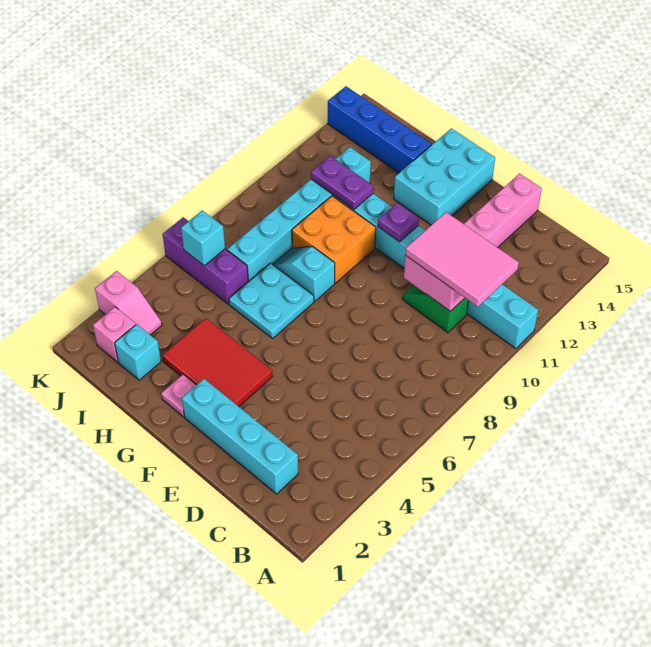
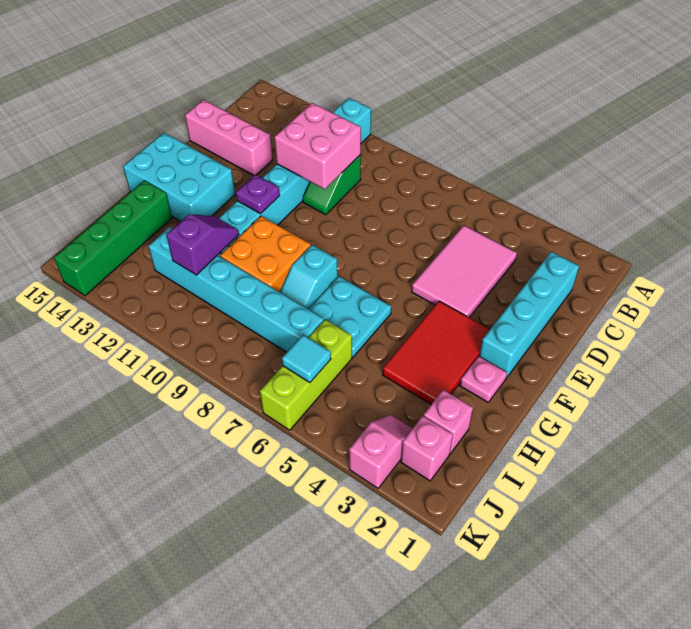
pink 2x3 tile [405,212,519,307] -> pink 2x3 tile moved to [412,225,517,318]
purple 1x2 plate [311,156,373,209] -> purple 1x2 slope [166,214,239,275]
blue 1x4 brick [328,86,431,173] -> green 1x4 brick [54,180,172,296]
cyan 1x1 brick [115,324,161,380] -> pink 1x1 brick [424,390,473,454]
purple 1x3 brick [163,217,248,304] -> lime 1x3 brick [260,320,352,430]
cyan 1x1 brick [181,210,225,266] -> cyan 1x1 tile [282,335,331,383]

